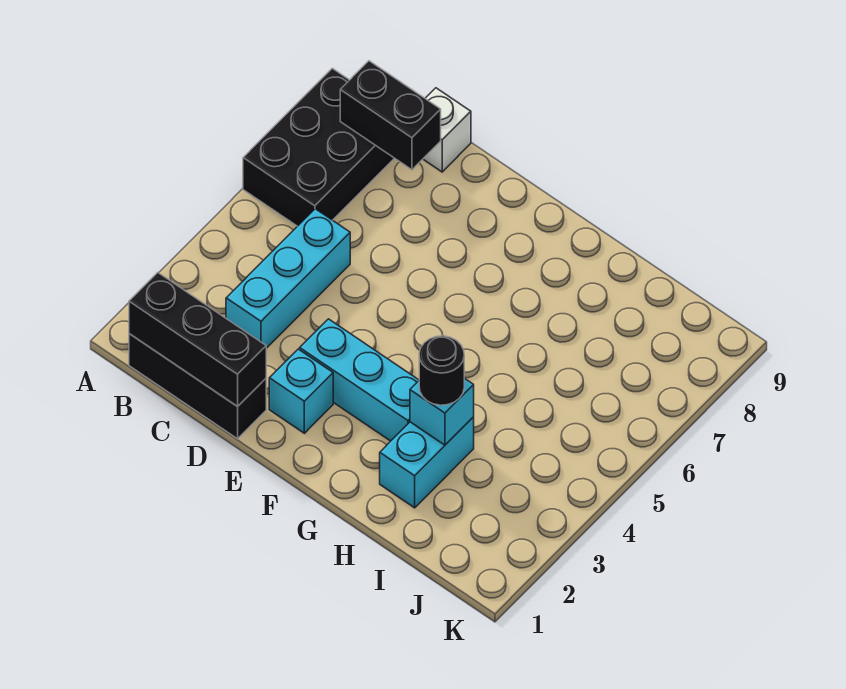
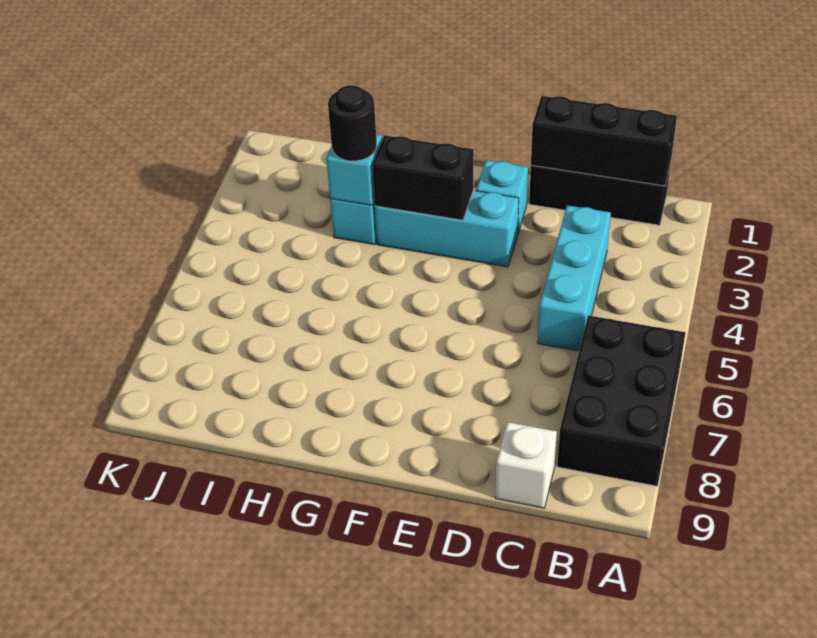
black 1x2 brick [340,61,441,170] -> black 1x2 brick moved to [372,135,474,220]

